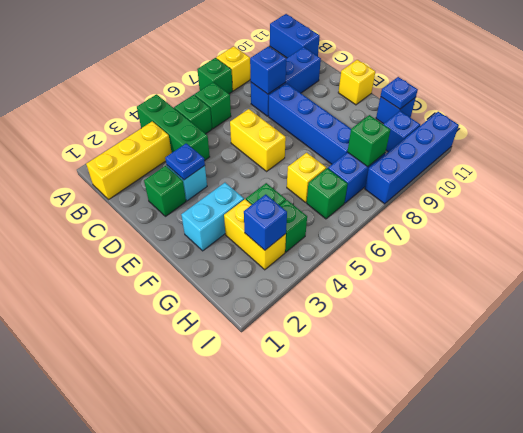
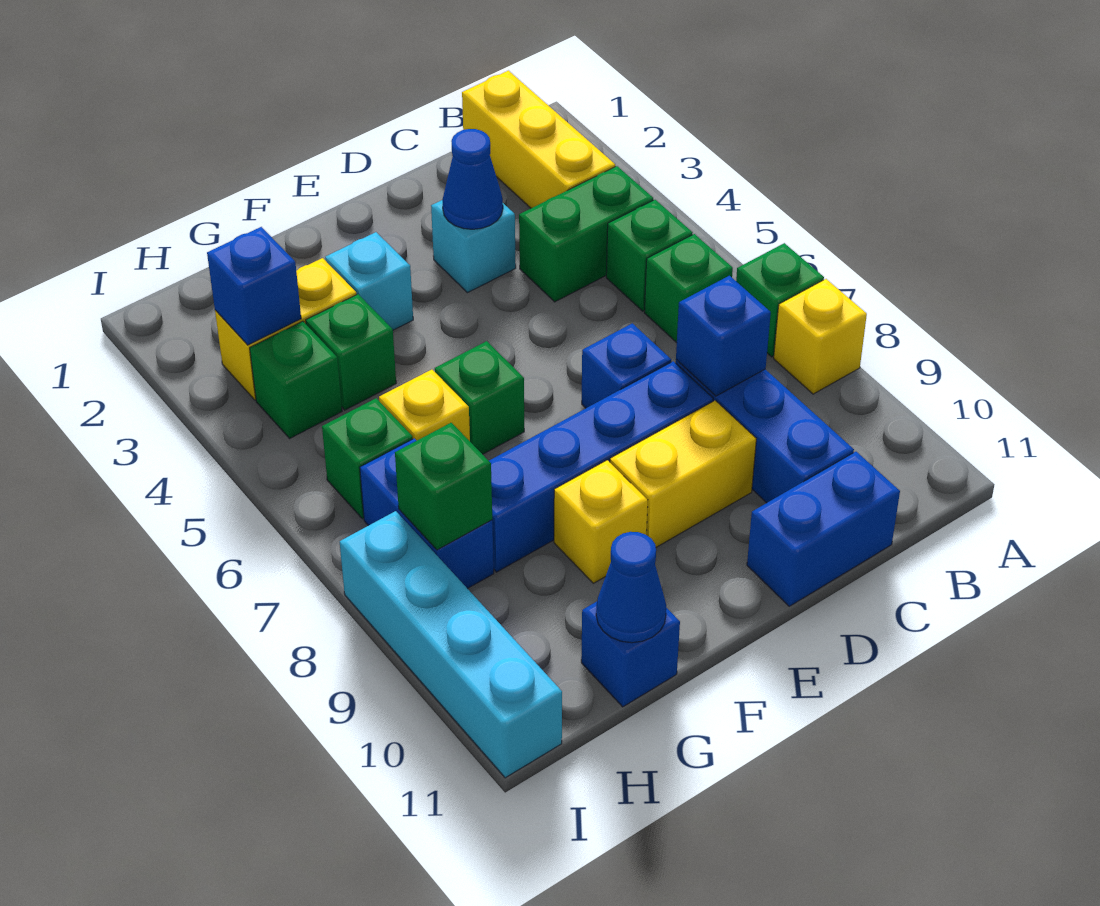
green 1x3 brick [137,94,210,161] -> green 1x2 brick [519,166,653,302]
blue 1x2 brick [270,14,320,58] -> blue 1x2 brick moved to [747,452,900,606]
green 1x1 brick [144,166,186,216] -> green 1x1 brick moved to [435,341,524,454]
blue 1x1 plate [165,143,205,180] -> blue 1x1 cone [442,129,503,229]
yellow 1x2 brick [230,109,286,171] -> yellow 1x2 brick moved to [610,400,756,547]
yellow 1x1 brick [338,60,375,105] -> yellow 1x1 brick moved to [554,460,648,583]
cyan 1x2 brick [181,183,244,251] -> cyan 1x1 brick [325,232,413,330]
blue 1x1 plate [381,77,418,109] -> blue 1x1 cone [596,532,666,643]
blue 1x1 brick [384,111,420,152] -> blue 1x1 brick moved to [582,323,671,408]
blue 1x4 brick [365,112,459,204] -> cyan 1x4 brick [340,511,562,778]

